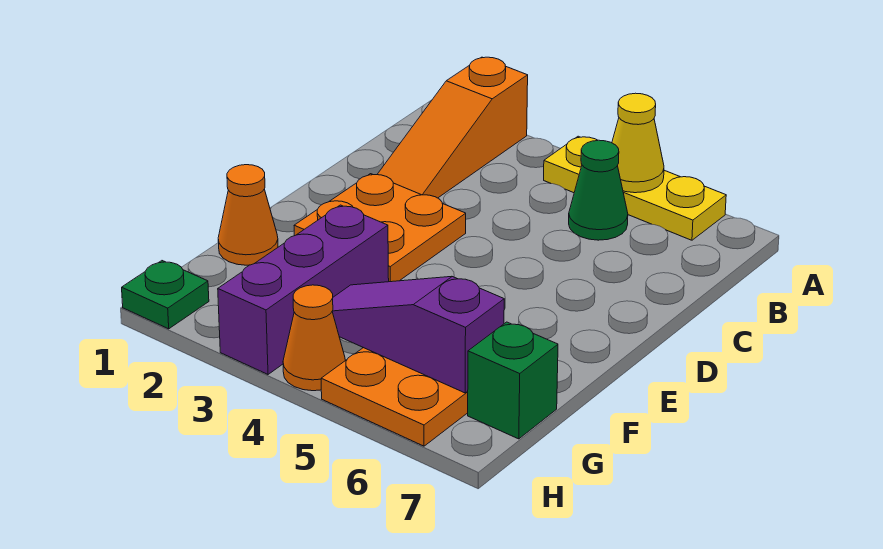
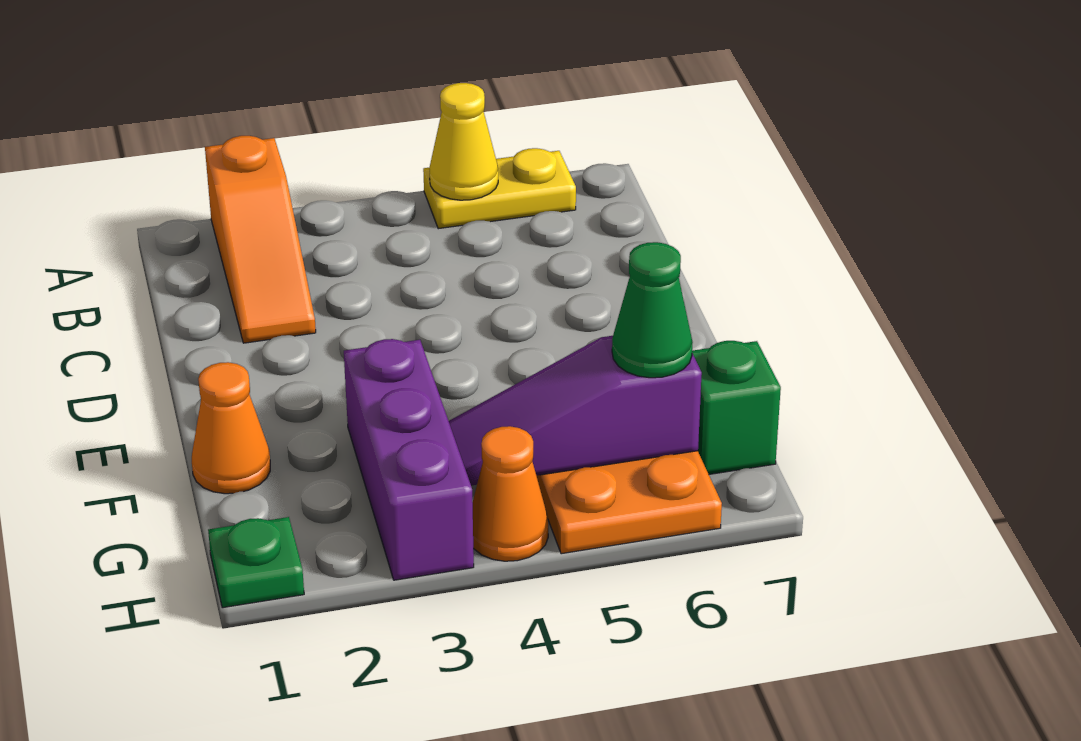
yellow 1x3 plate [544,136,726,240] -> yellow 1x2 plate [423,148,576,229]
green 1x1 cone [569,140,628,240] -> green 1x1 cone moved to [612,242,693,378]
orange 2x2 plate [294,174,466,282] -> none

